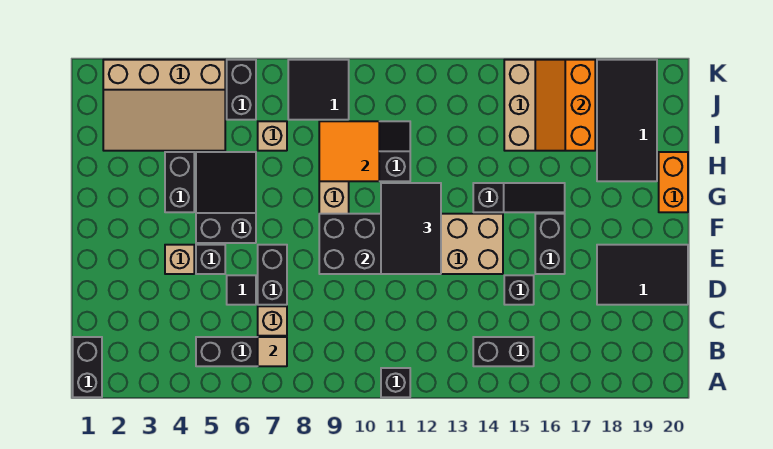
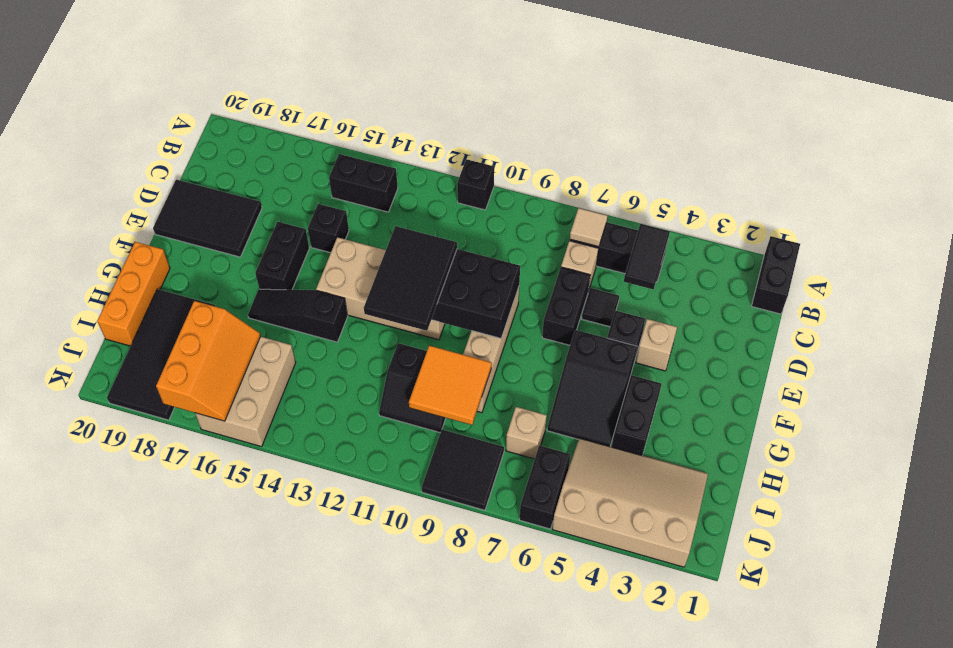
none -> black 1x2 tile [624,224,670,289]
orange 1x2 brick [659,152,688,212] -> orange 1x3 brick [97,242,170,346]

